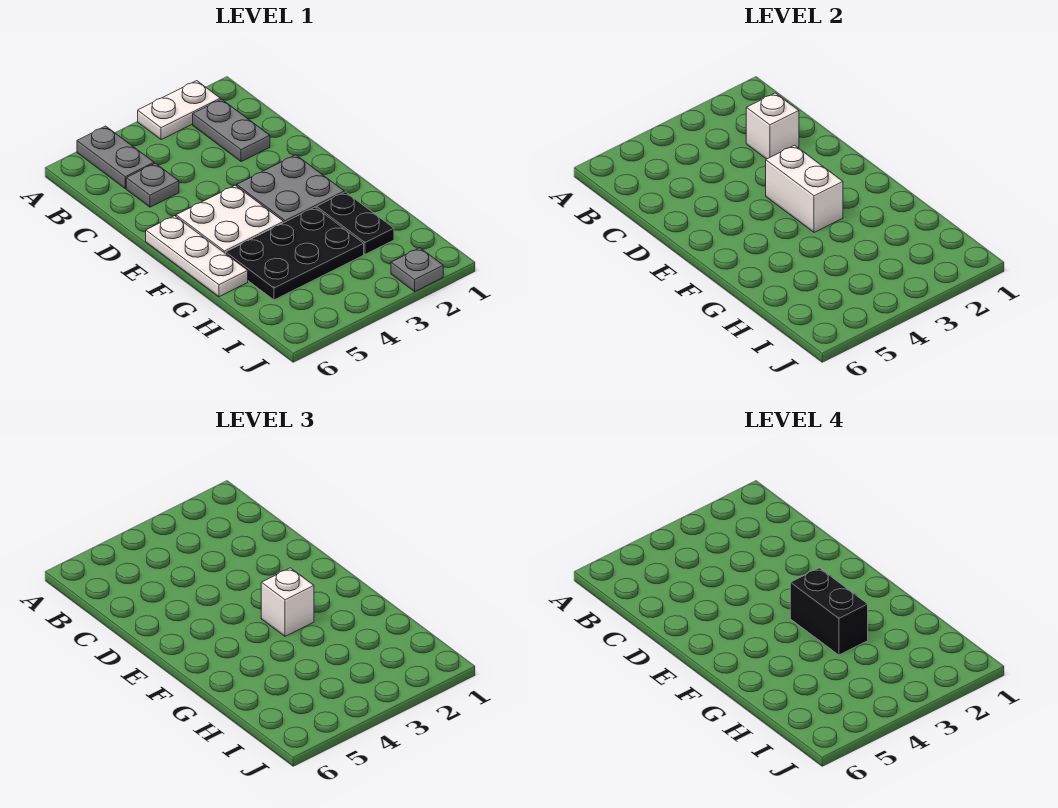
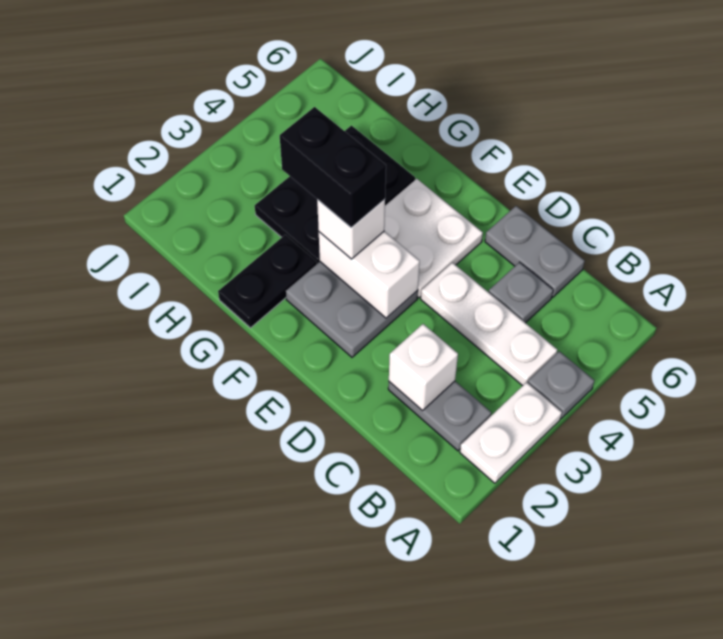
grey 1x2 plate [77,126,154,188] -> grey 1x2 plate moved to [485,206,585,297]
white 1x3 plate [146,216,248,297] -> white 1x3 plate moved to [421,263,557,386]
black 1x2 plate [317,192,394,254] -> black 1x2 plate turned to [218,235,317,328]
grey 1x1 plate [391,248,443,291] -> grey 1x1 plate moved to [528,351,594,418]

